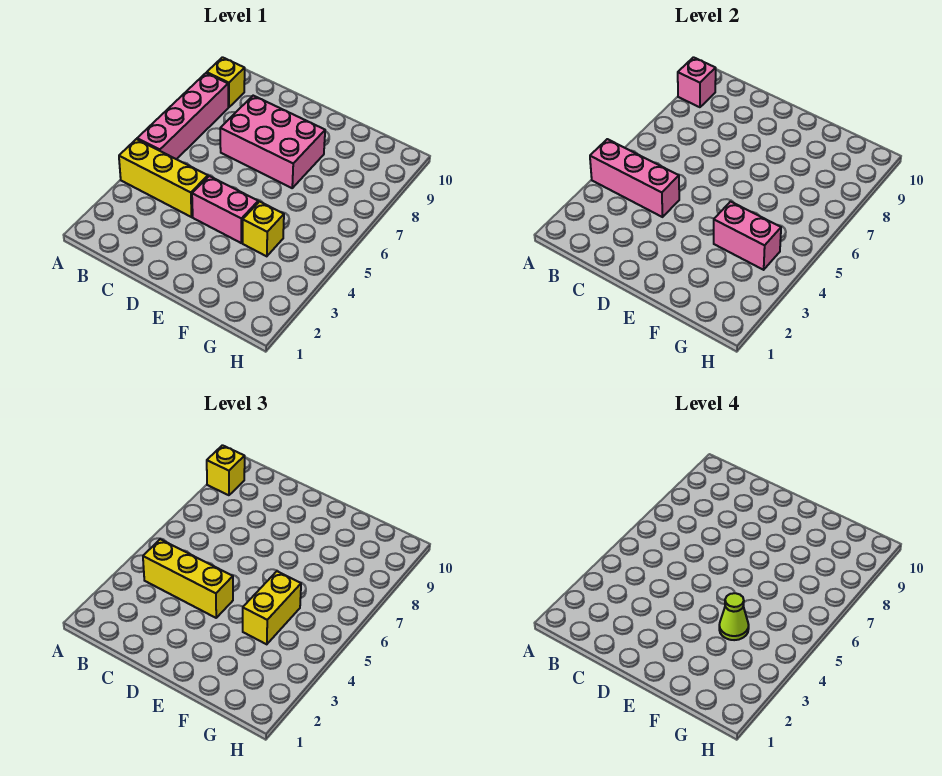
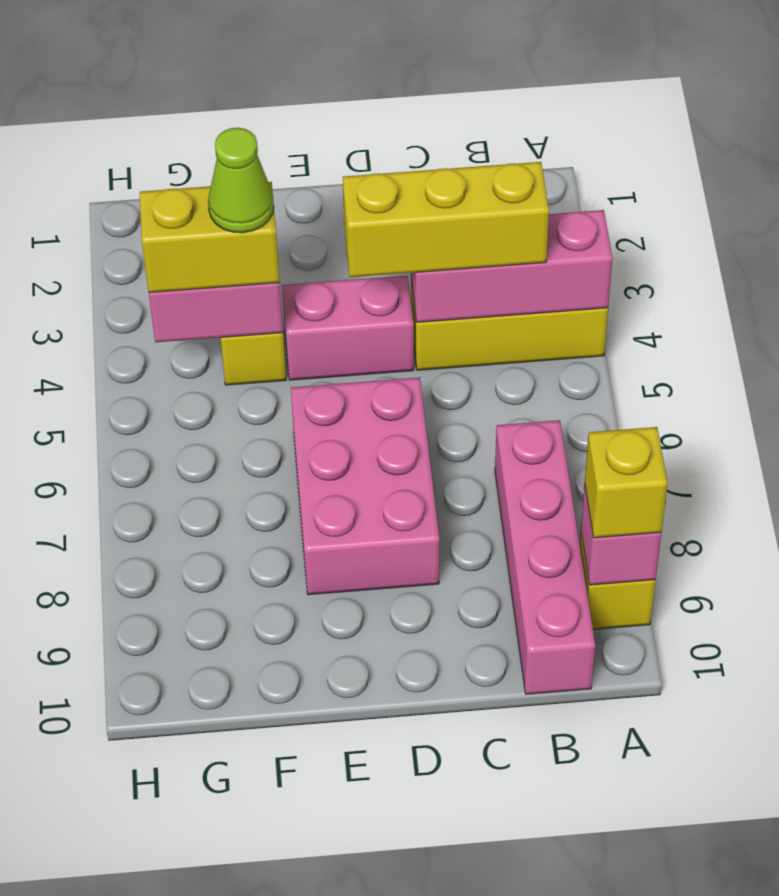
pink 1x4 brick [137,73,228,159] -> pink 1x4 brick moved to [495,420,595,694]
pink 2x3 brick [220,96,325,188] -> pink 2x3 brick turned to [291,377,439,595]
yellow 1x2 brick [243,571,301,644] -> yellow 1x2 brick turned to [140,182,280,293]

